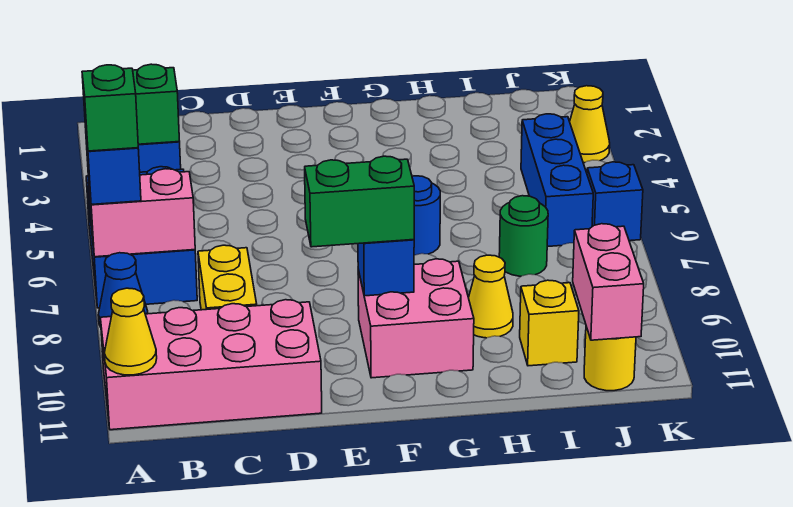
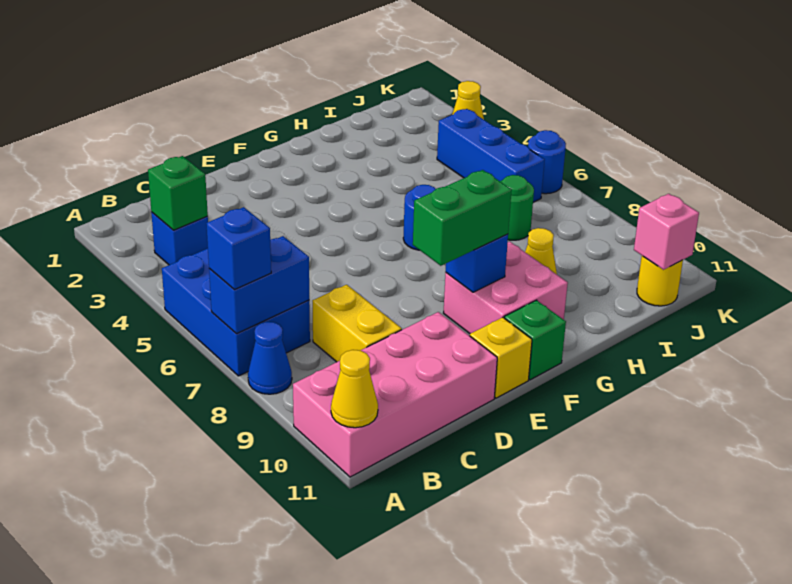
pink 1x2 brick [89,169,195,257] -> blue 1x2 brick [209,236,309,334]
green 1x1 brick [82,65,138,151] -> green 1x1 brick moved to [504,300,566,380]
yellow 1x1 brick [520,280,579,366] -> yellow 1x1 brick moved to [470,317,532,398]
pink 1x2 brick [573,224,644,340] -> pink 1x1 brick [634,194,699,270]
blue 1x1 brick [587,162,643,241] -> blue 1x1 round brick [528,130,566,194]

